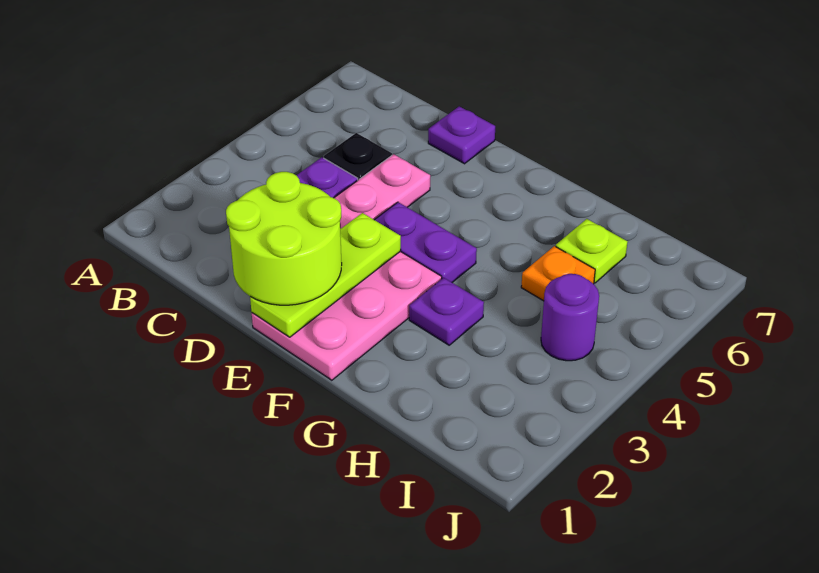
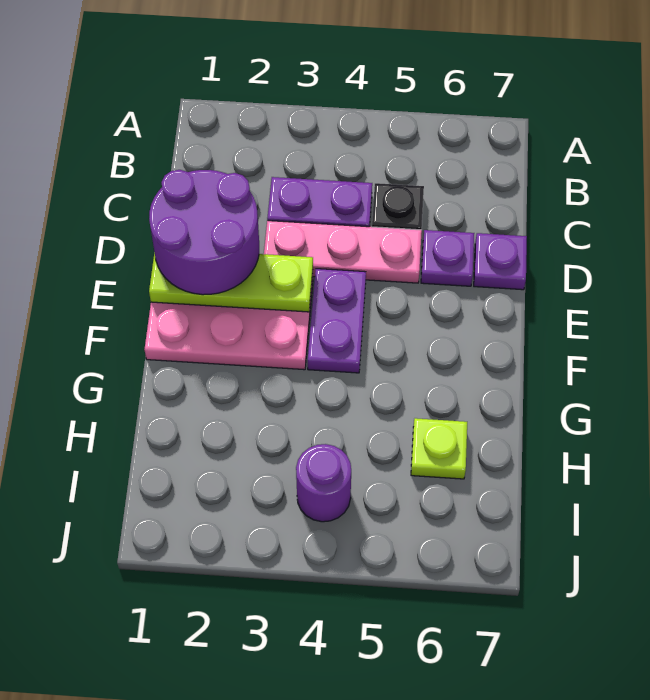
lime 2x2 round brick [226,172,342,305] -> purple 2x2 round brick [149,170,259,295]
purple 1x1 plate [409,278,484,345] -> purple 1x1 plate moved to [421,230,474,286]
orange 1x1 plate [521,246,595,301] -> none

